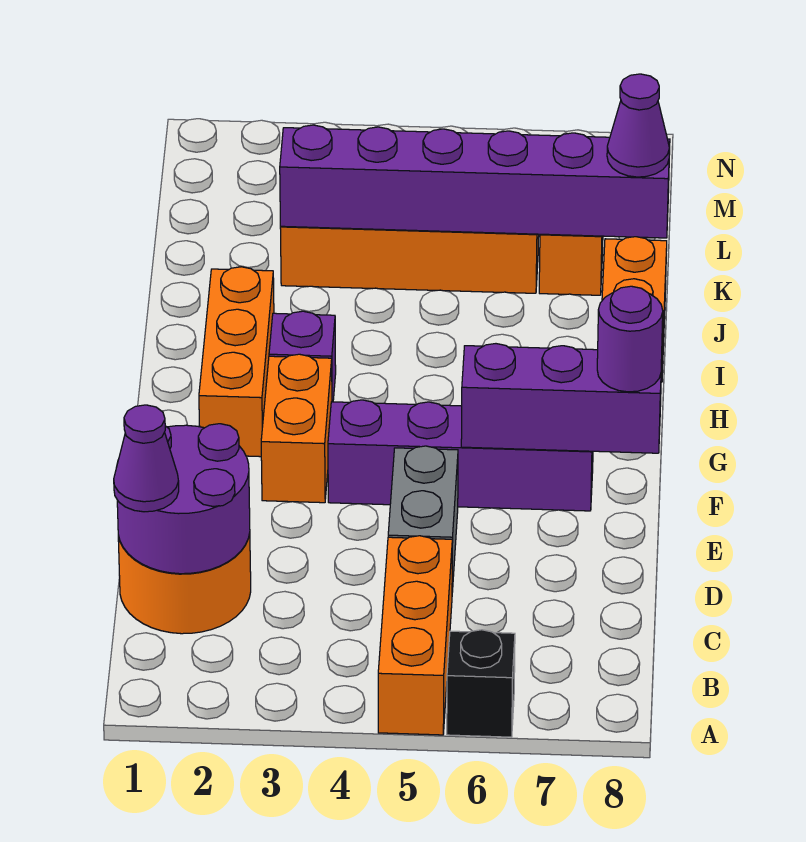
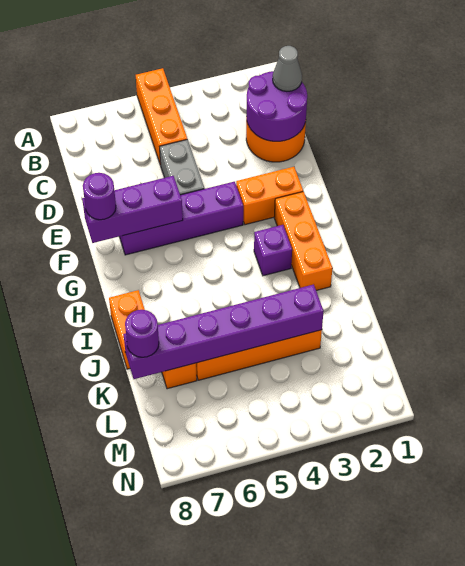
black 1x1 brick [447,630,515,737] -> none
purple 1x1 cone [114,405,179,512] -> grey 1x1 cone [273,46,302,91]
orange 1x2 brick [261,354,332,503] -> orange 1x2 brick turned to [236,167,303,225]
purple 1x1 cone [607,74,669,177] -> purple 1x1 round brick [125,310,159,357]

